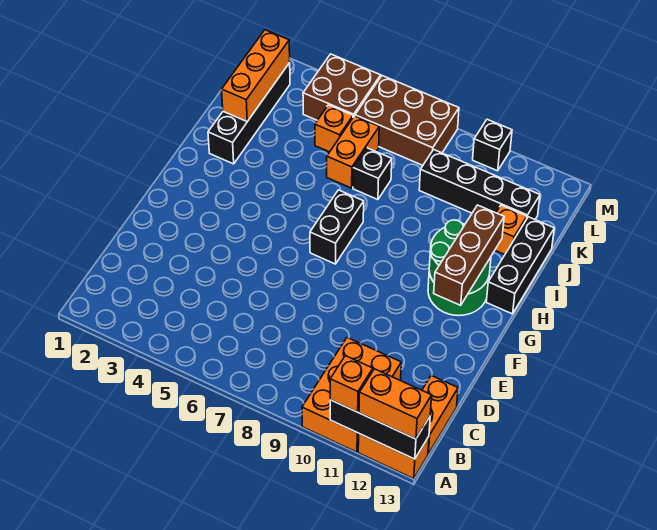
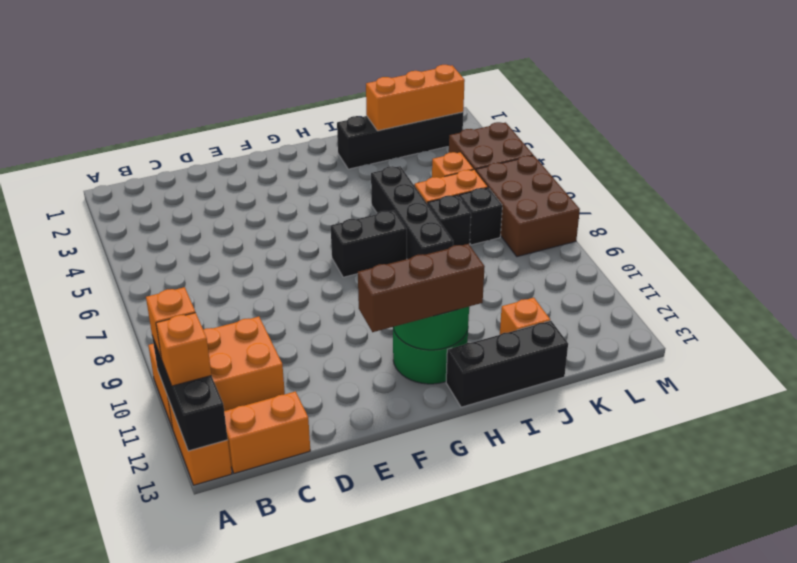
orange 1x2 brick [359,369,432,439] -> orange 1x1 brick [156,313,211,386]
black 1x4 brick [419,150,540,219] -> black 1x4 brick moved to [371,166,453,259]
black 1x1 brick [473,119,512,171] -> black 1x1 brick moved to [459,188,502,245]

